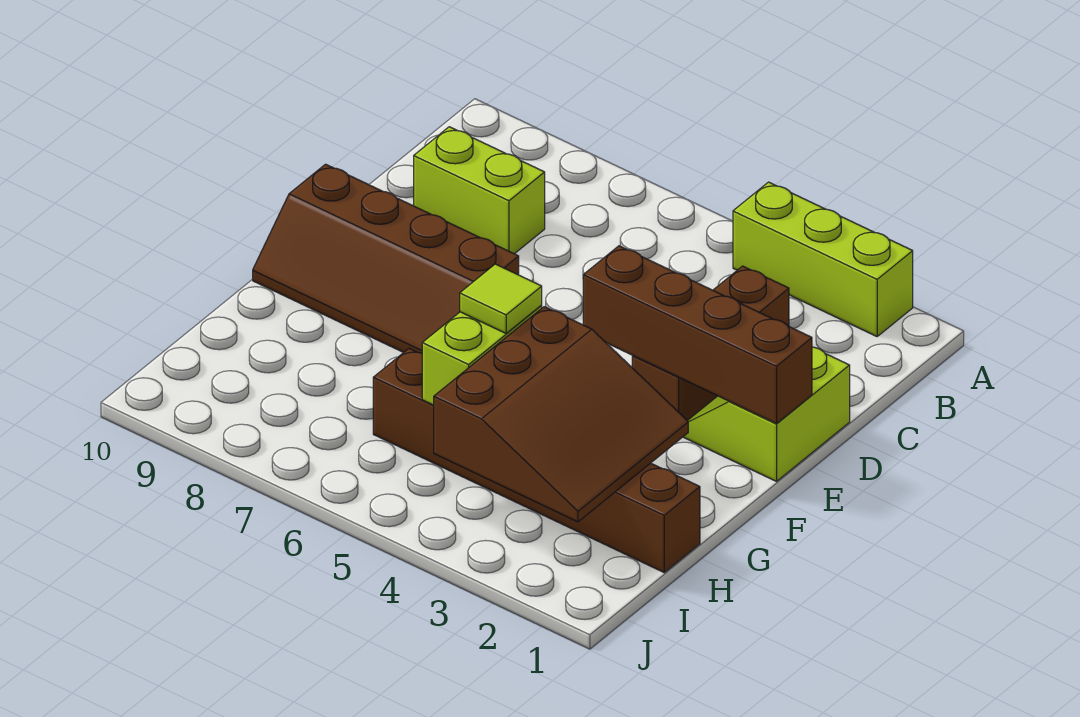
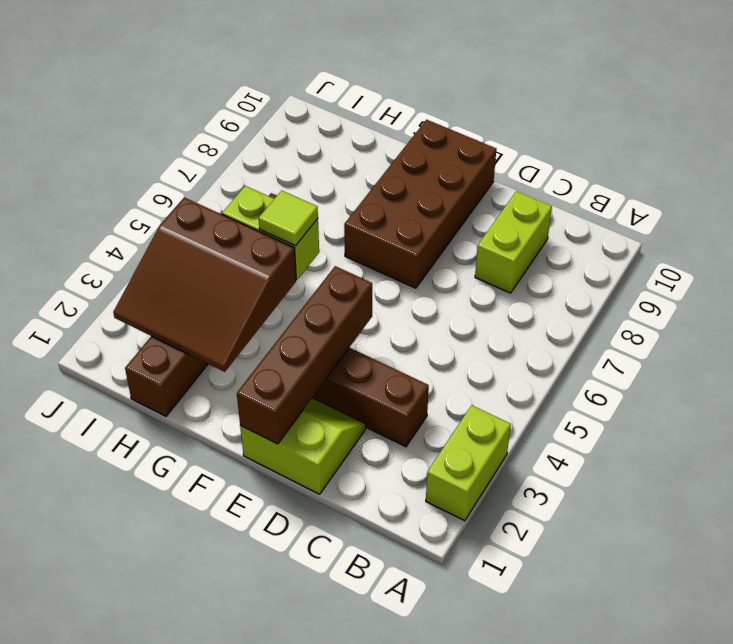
lime 1x3 brick [733,182,913,336] -> lime 1x2 brick [426,405,511,521]
brown 2x4 slope [253,164,519,353] -> brown 2x4 brick [344,120,496,288]

